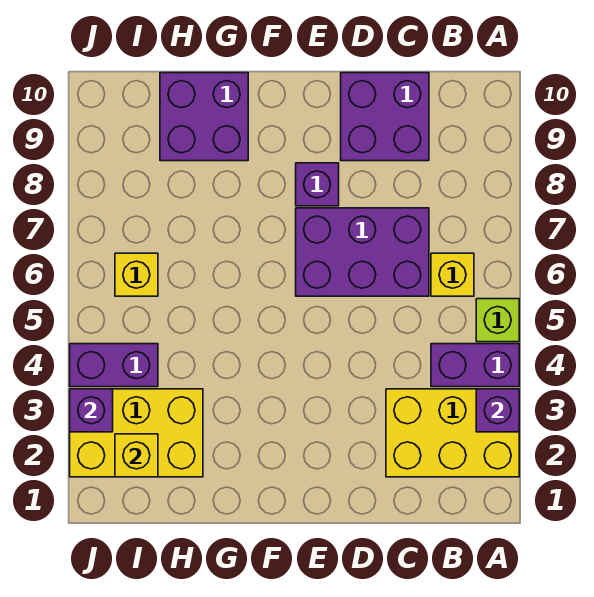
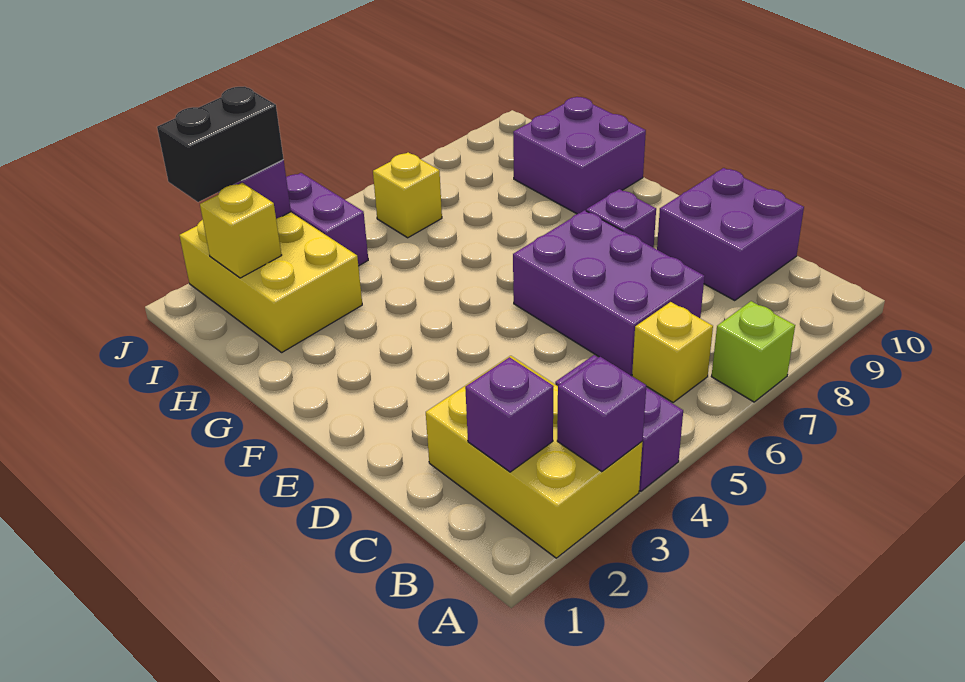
lime 1x1 brick [476,299,519,342] -> lime 1x1 brick moved to [711,301,795,402]
none -> purple 1x1 brick [465,357,554,472]
none -> black 1x2 brick [157,86,284,202]

